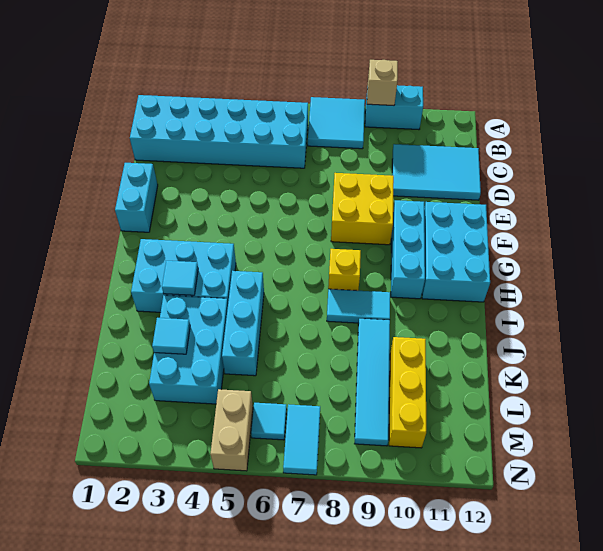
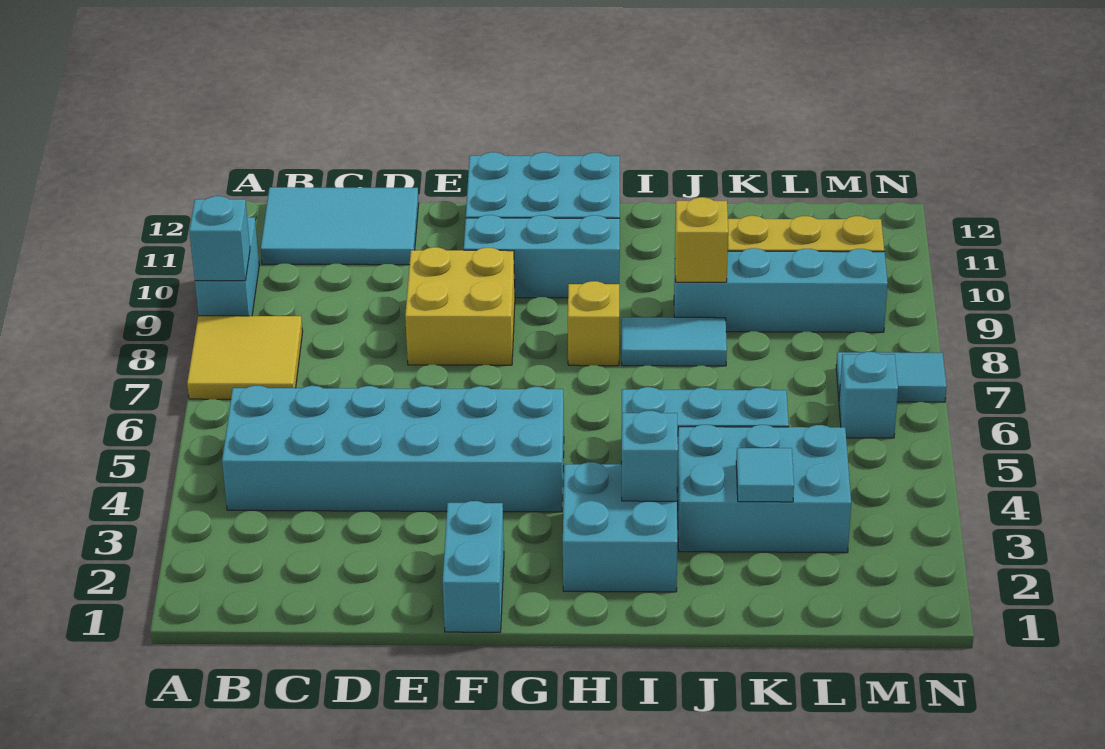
cyan 2x2 tile [308,97,365,149] -> yellow 2x2 tile [187,316,303,399]
tan 1x1 brick [367,60,398,106] -> cyan 1x1 brick [189,196,250,281]
cyan 2x6 brick [130,95,308,168] -> cyan 2x6 brick turned to [222,386,564,512]
cyan 2x3 tile [392,144,481,200] -> cyan 2x3 tile turned to [261,187,419,265]
cyan 1x2 brick [115,163,158,232] -> cyan 1x2 brick turned to [442,501,504,632]
cyan 2x3 brick [131,239,236,312] -> cyan 2x2 brick [563,462,678,592]
cyan 1x1 tile [162,261,198,295] -> cyan 1x1 brick [622,411,678,501]
cyan 1x2 tile [327,289,390,323] -> cyan 1x2 tile turned to [622,317,727,366]
cyan 1x4 tile [355,319,390,446] -> cyan 1x4 brick [674,248,888,332]
none -> yellow 1x1 brick [675,197,728,282]
tan 1x2 brick [210,389,253,471] -> none
cyan 1x1 tile [251,403,287,440] -> cyan 1x1 brick [839,352,898,438]

